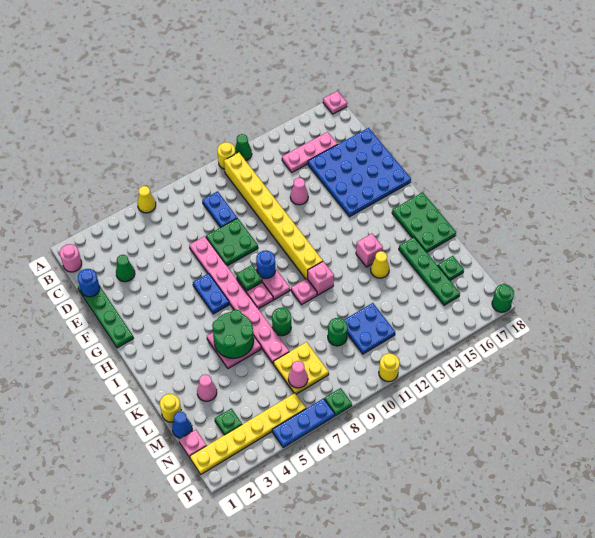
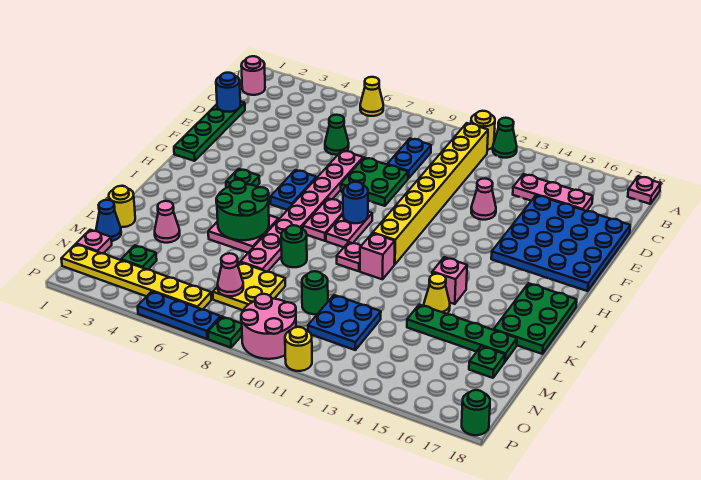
green 1x1 cone [116,255,135,282] -> green 1x1 cone moved to [325,115,349,155]
green 1x1 plate [236,265,262,291] -> green 1x1 plate moved to [226,169,260,188]
green 1x4 plate [399,237,460,305] -> green 1x4 plate turned to [407,305,517,361]
none -> pink 2x2 round brick [241,294,296,359]

